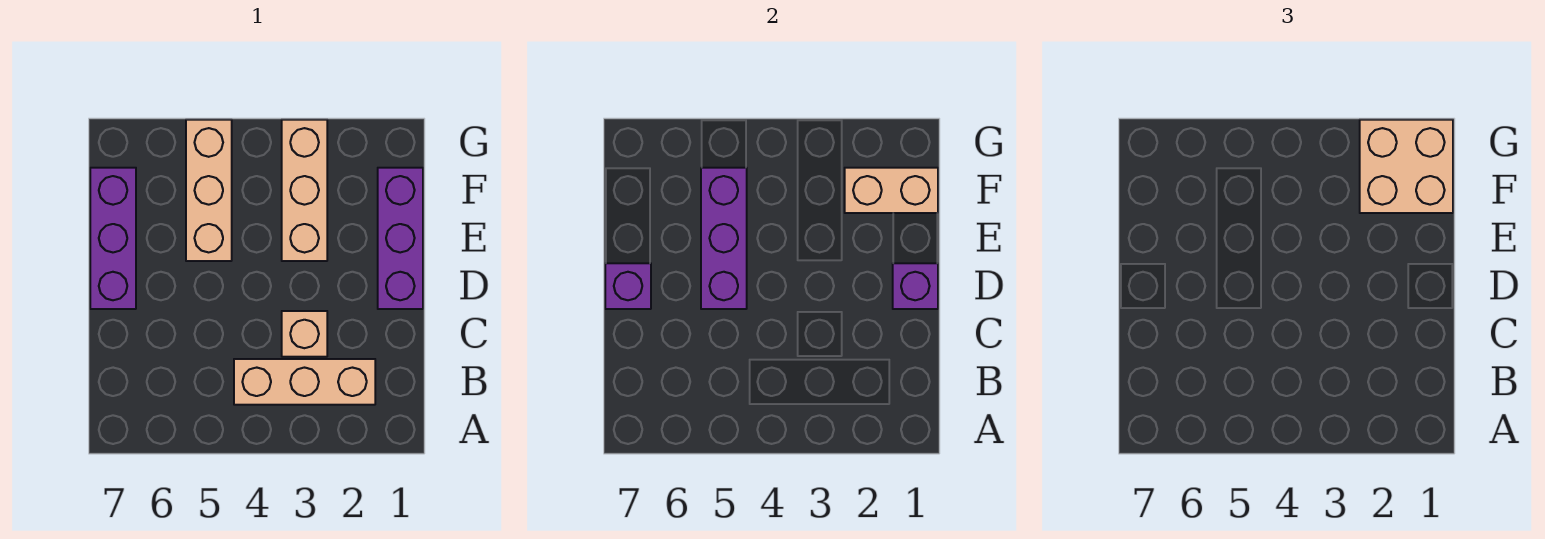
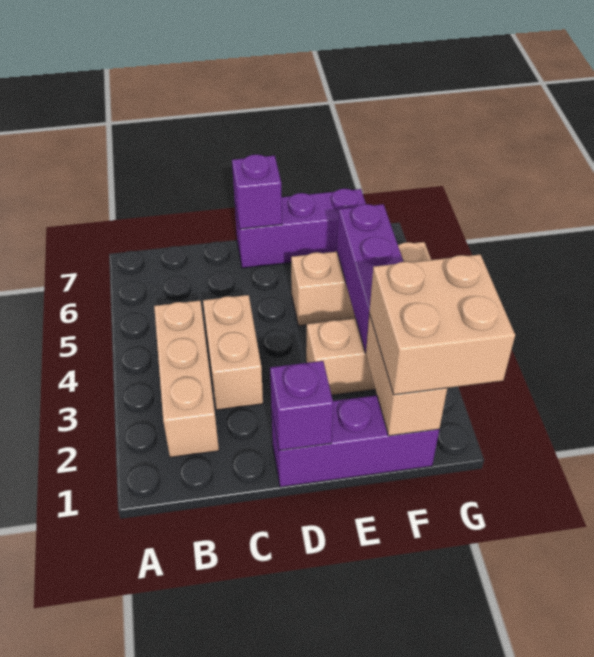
tan 1x1 brick [282,311,327,357] -> tan 1x2 brick [203,295,263,410]
purple 1x3 brick [701,168,747,309] -> purple 1x3 brick turned to [337,204,404,353]

